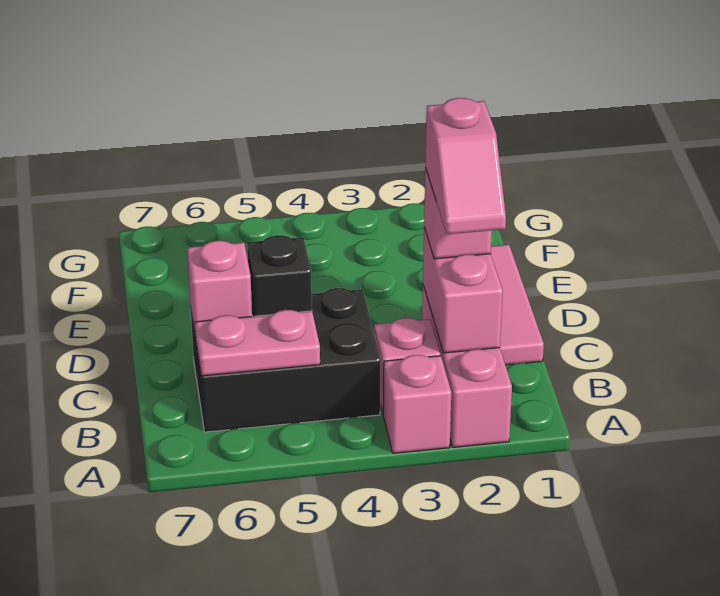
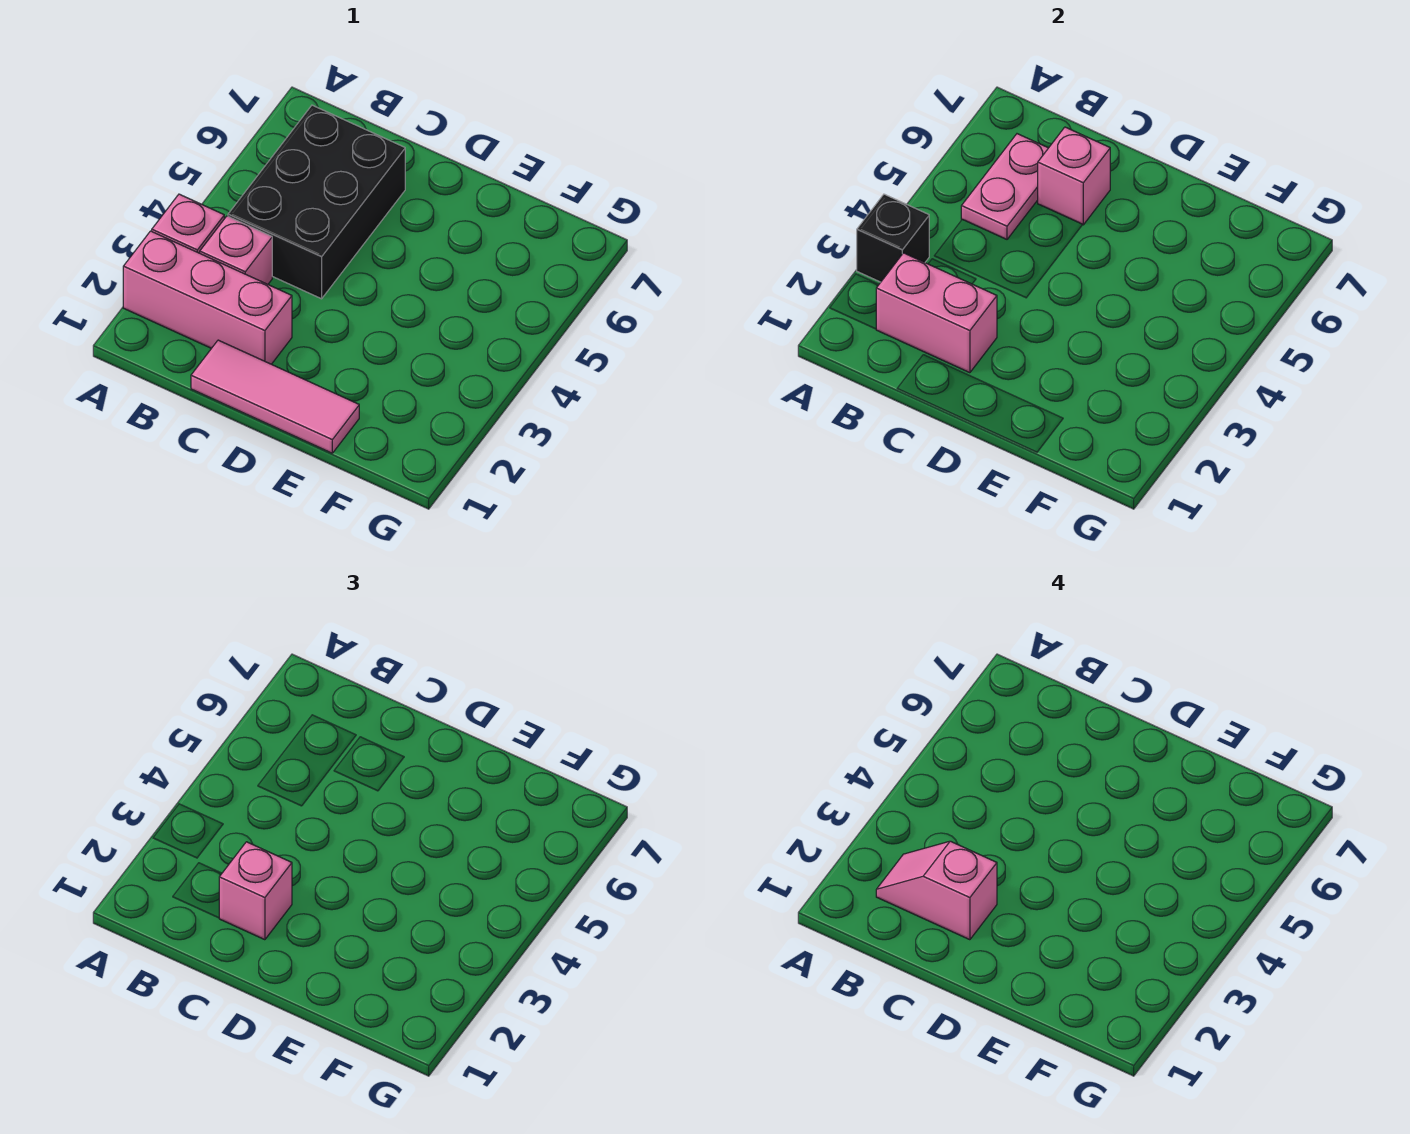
black 1x1 brick [247,235,312,316] -> black 1x1 brick moved to [857,194,929,282]

